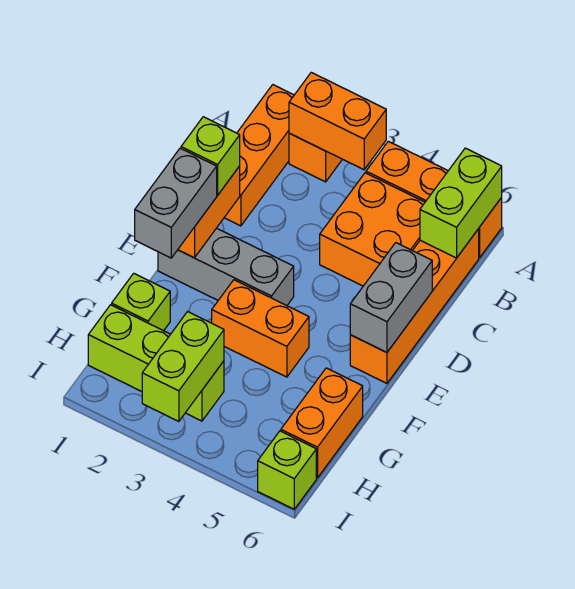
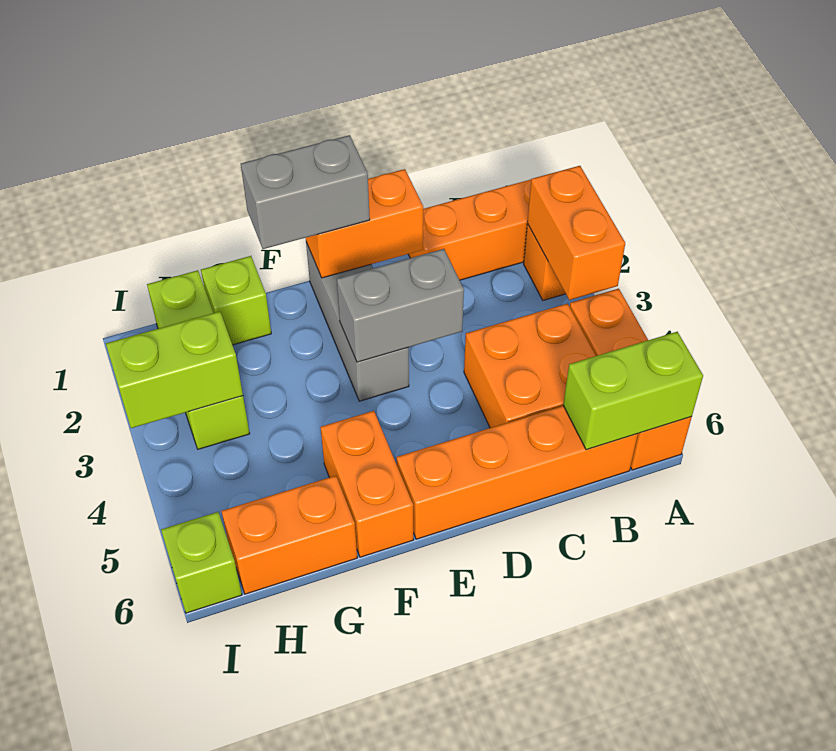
lime 1x1 brick [181,117,240,195] -> none
grey 1x2 brick [350,243,432,352] -> grey 1x2 brick moved to [337,249,464,362]
orange 1x2 brick [212,280,309,377] -> orange 1x2 brick moved to [321,411,414,557]

